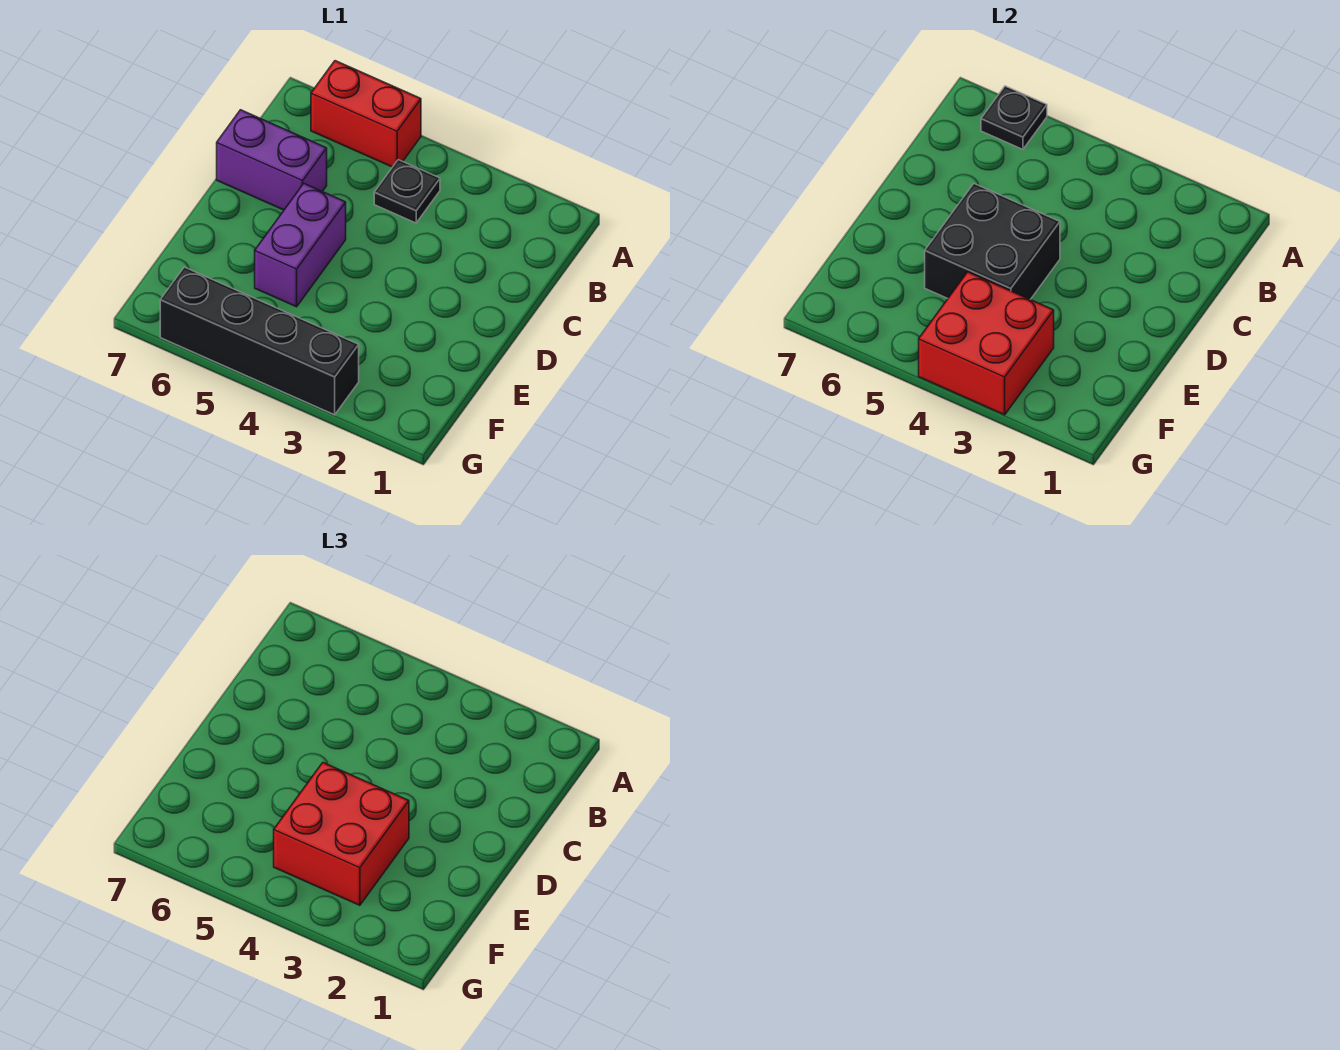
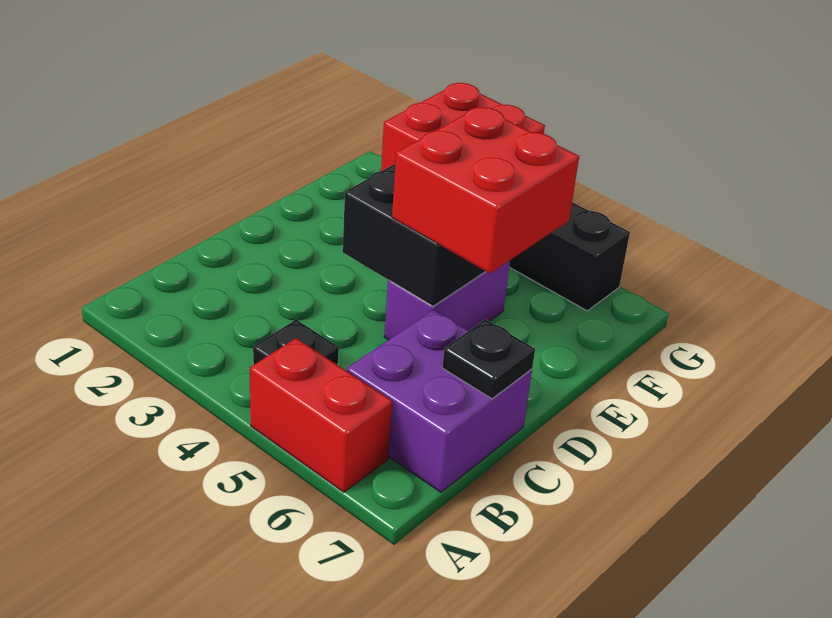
black 1x1 plate [981,86,1047,149] -> black 1x1 plate moved to [442,319,535,399]
purple 1x2 brick [217,110,327,210] -> purple 2x2 brick [346,310,532,492]
red 2x2 brick [274,763,409,905] -> red 2x2 brick moved to [392,107,579,273]

